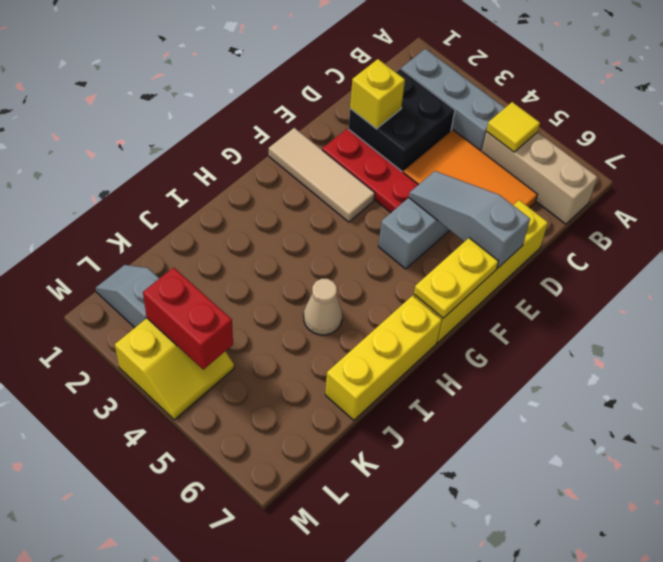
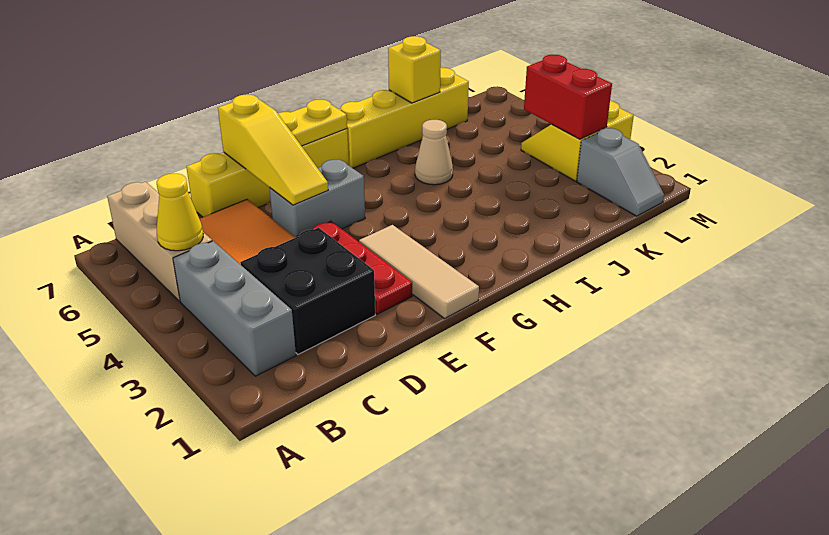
yellow 1x1 tile [486,102,540,152] -> yellow 1x1 cone [157,174,203,251]
yellow 1x1 brick [350,59,405,129] -> yellow 1x1 brick moved to [388,36,441,103]
grey 1x3 slope [409,171,530,268] -> yellow 1x3 slope [218,95,328,205]
yellow 1x3 brick [325,296,442,420] -> yellow 1x4 brick [339,68,469,168]

